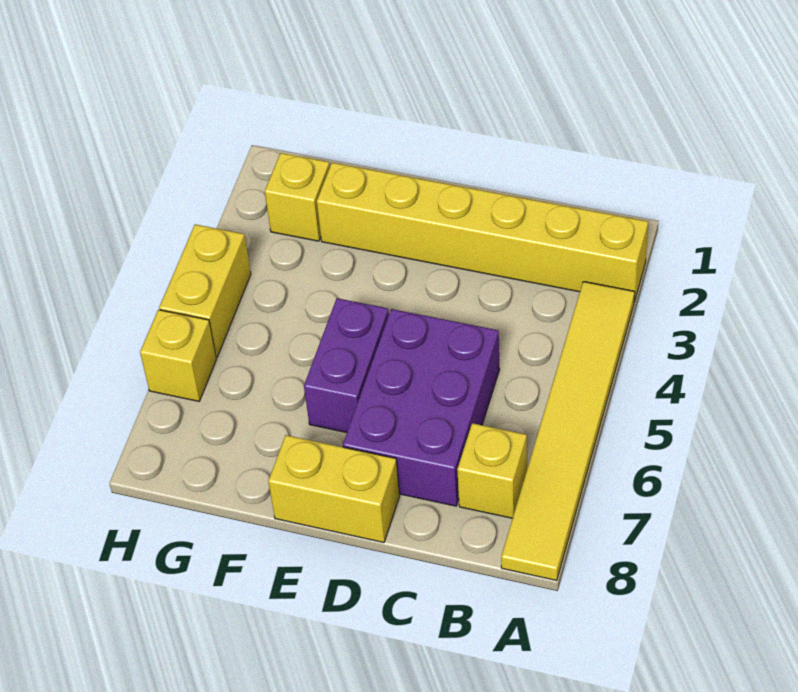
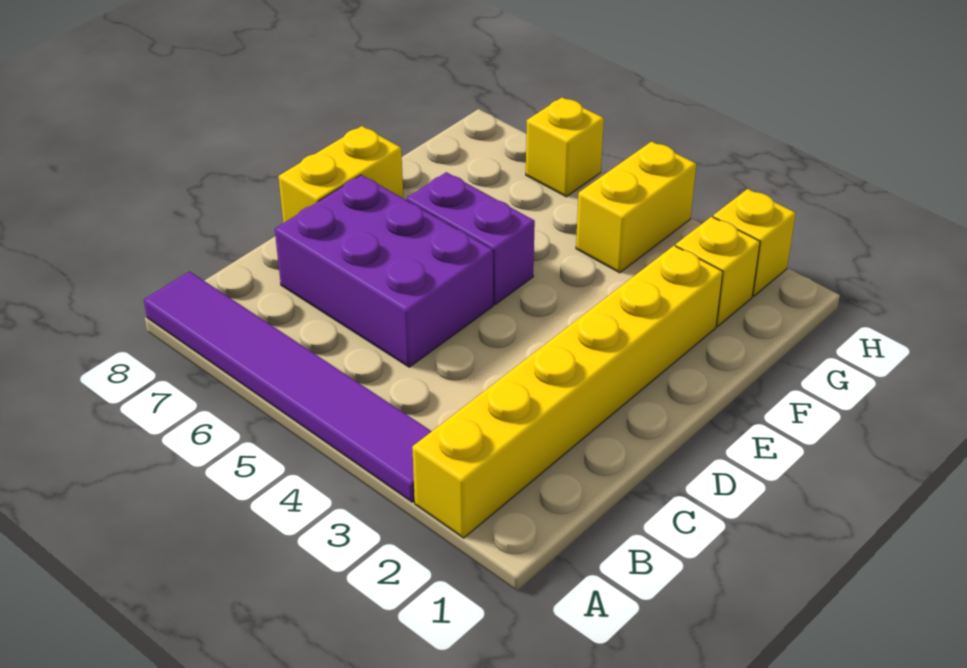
yellow 1x6 tile [501,282,635,581] -> purple 1x6 tile [144,271,432,502]
yellow 1x1 brick [457,423,527,518] -> yellow 1x1 brick moved to [713,189,796,296]
yellow 1x2 brick [159,224,251,357] -> yellow 1x2 brick turned to [576,141,696,273]

